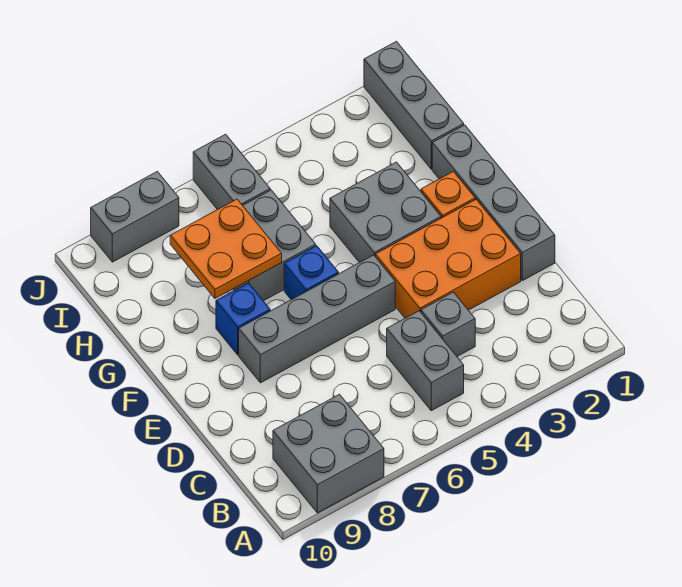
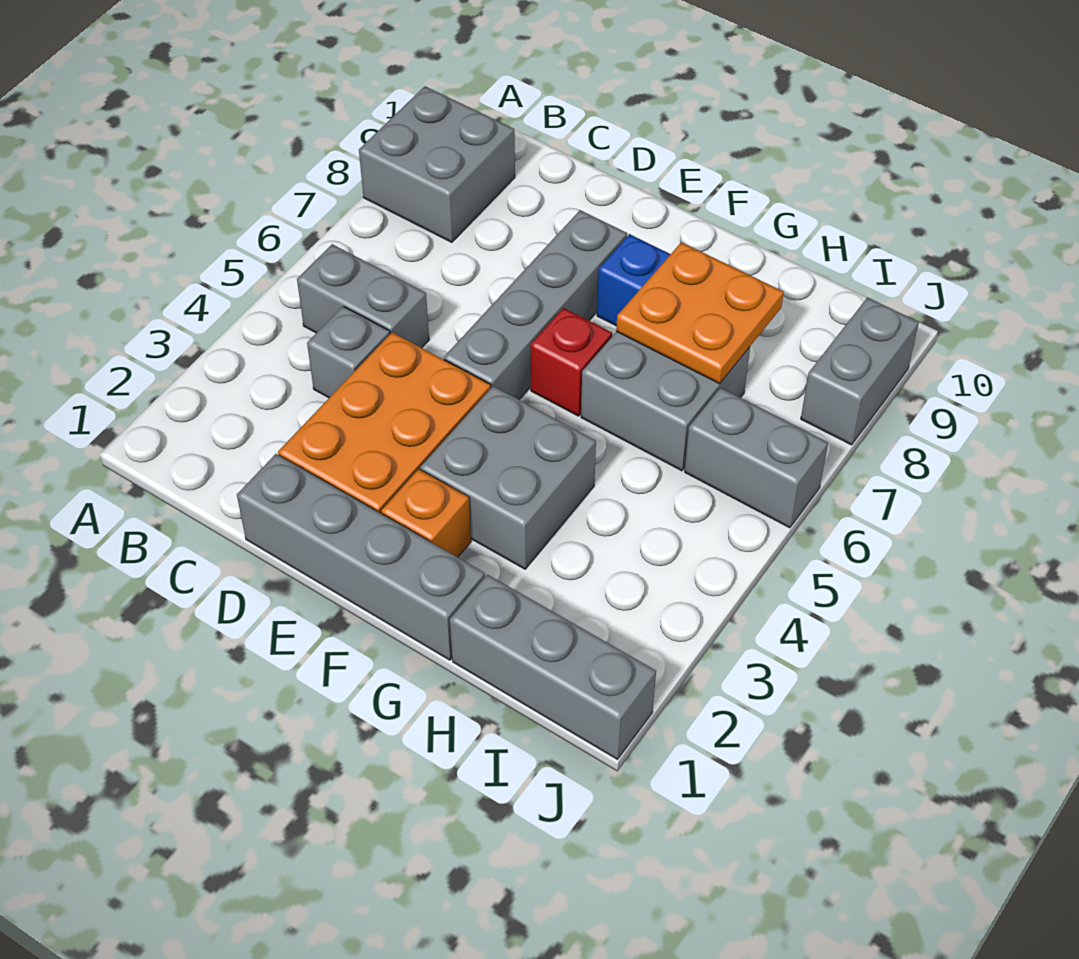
blue 1x1 brick [284,246,339,300] -> red 1x1 brick [530,308,612,416]

